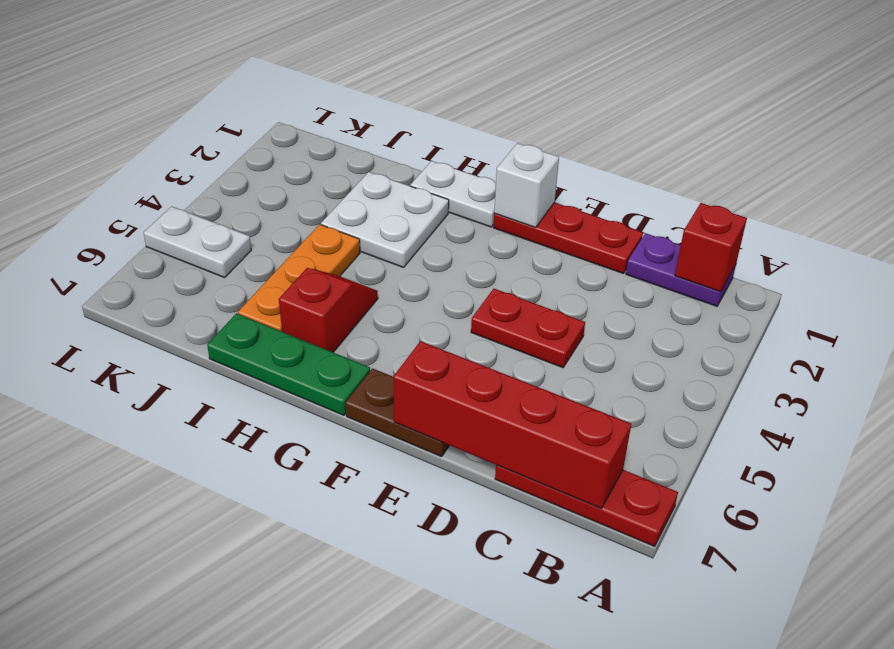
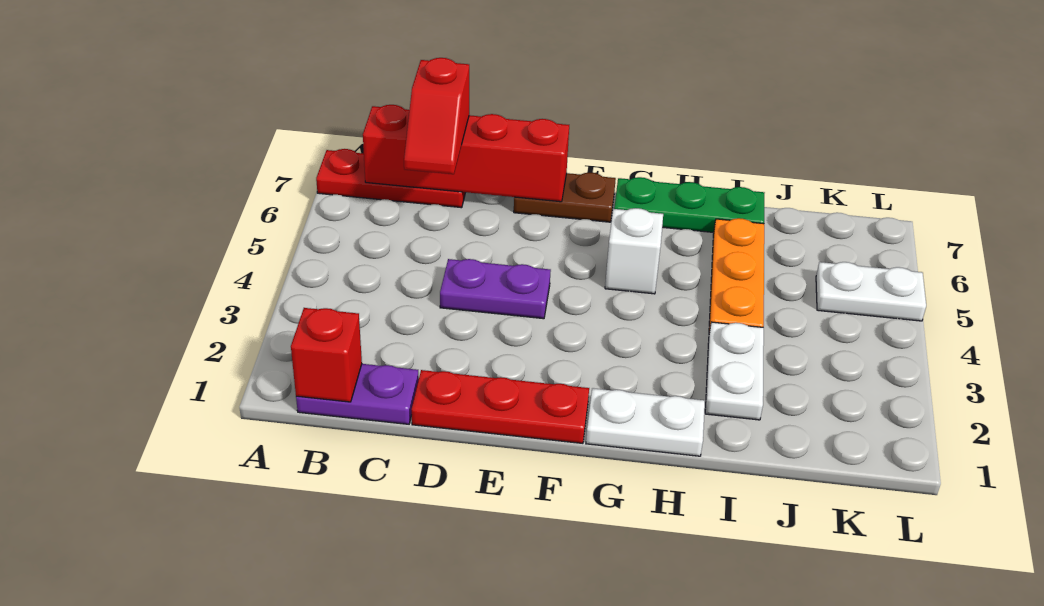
red 1x2 plate [471,289,585,368] -> purple 1x2 plate [440,259,551,319]
white 1x1 brick [494,143,559,228] -> white 1x1 brick moved to [605,208,663,294]
white 2x2 plate [321,172,449,267] -> white 1x2 plate [705,322,764,420]
red 1x2 slope [279,268,378,352] -> red 1x2 slope moved to [404,58,469,174]

